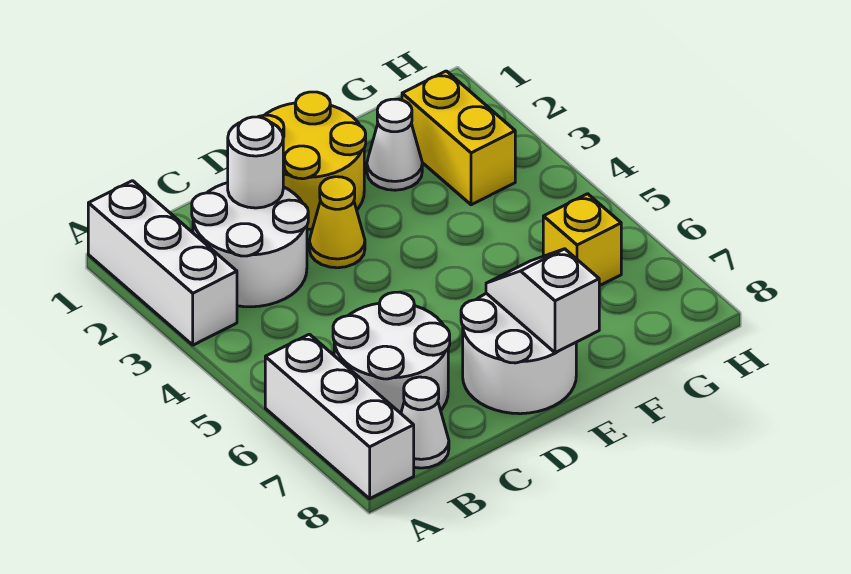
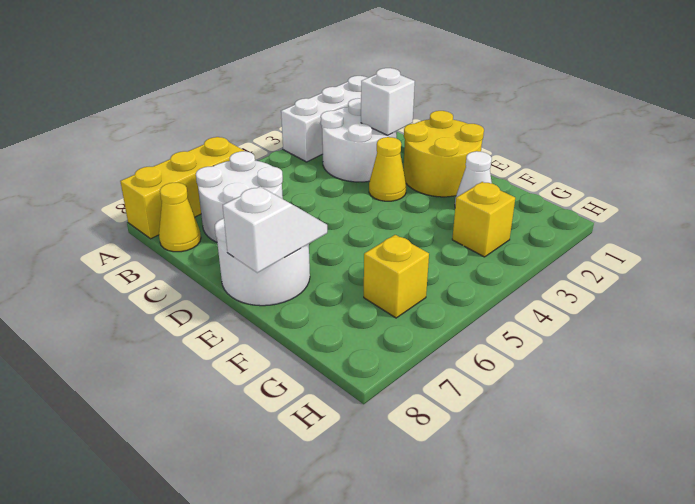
white 1x3 brick [265,334,414,499] -> yellow 1x3 brick [120,137,244,239]
white 1x1 cone [401,377,449,468] -> yellow 1x1 cone [159,183,201,252]
white 1x1 round brick [228,117,283,208] -> white 1x1 brick [361,68,415,135]
yellow 1x2 brick [402,71,515,205] -> yellow 1x1 brick [452,182,515,257]

